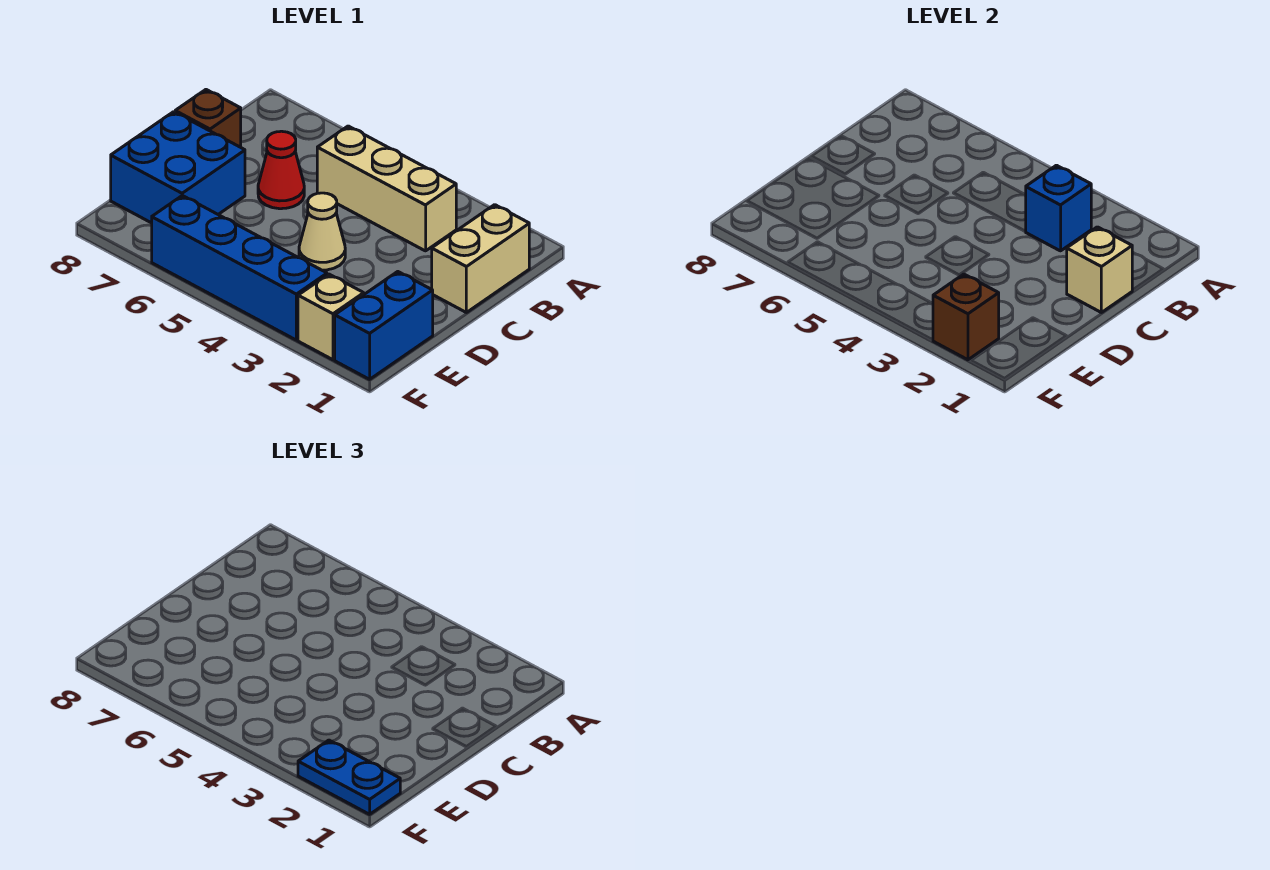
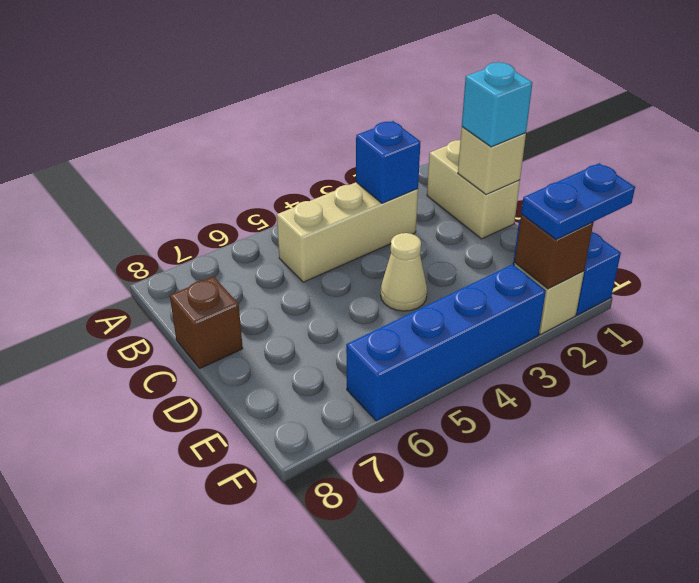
none -> cyan 1x1 brick [462,62,533,147]
red 1x1 cone [258,131,304,209] -> none
blue 2x2 brick [111,112,245,223] -> none

